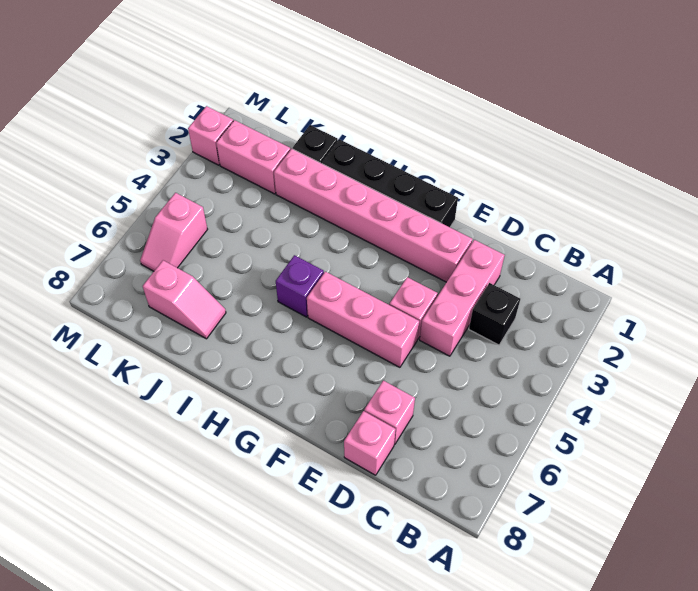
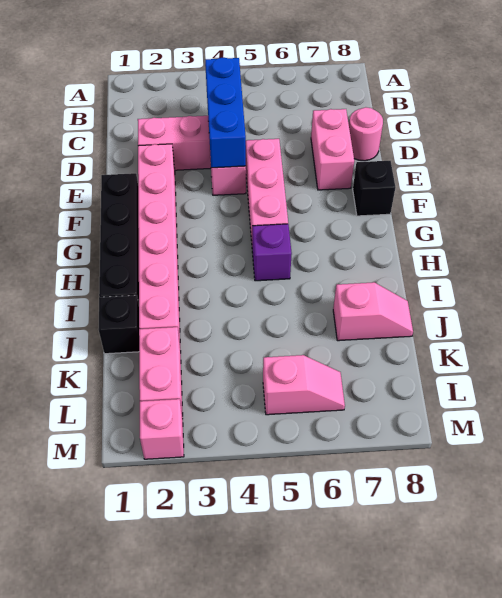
black 1x1 brick [469,283,520,345] -> black 1x1 brick moved to [353,161,395,216]
none -> blue 1x3 brick [205,58,246,168]
pink 1x1 brick [364,381,415,444] -> pink 1x2 brick [311,109,354,190]
pink 1x1 brick [344,411,396,475] -> pink 1x1 round brick [349,107,383,161]
pink 1x2 slope [143,260,226,339] -> pink 1x2 slope turned to [333,282,413,341]

